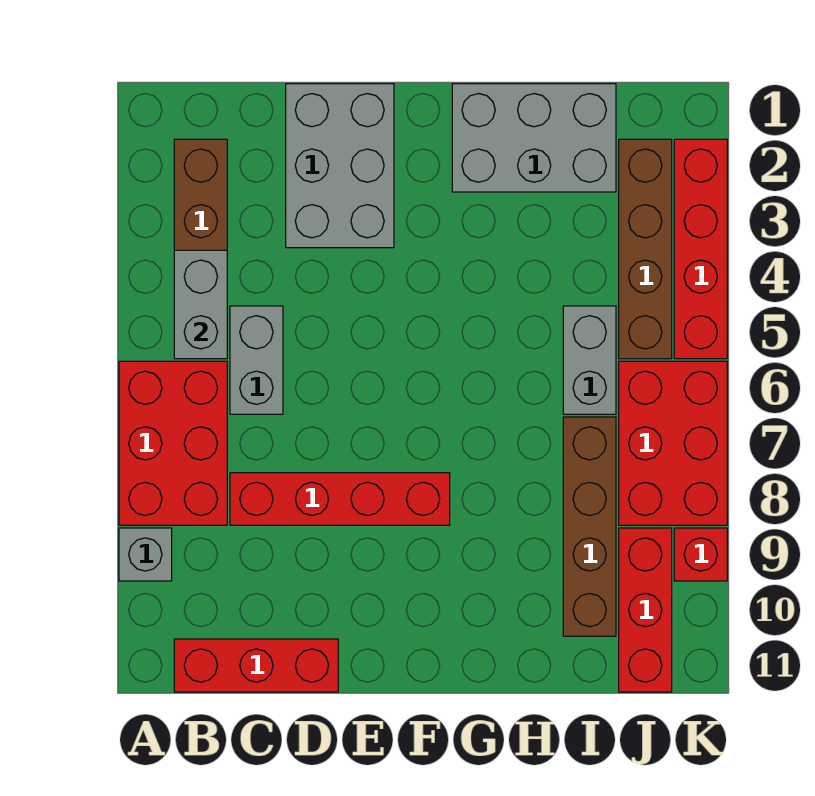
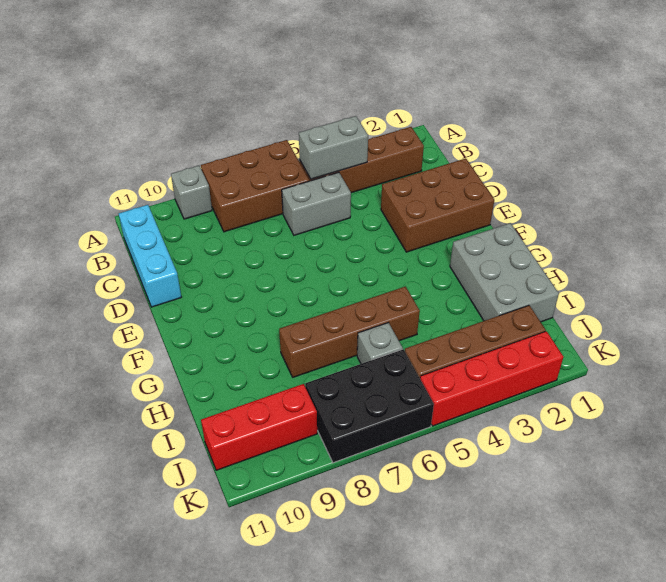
red 2x3 brick [119,361,227,525] -> brown 2x3 brick [201,140,309,232]
red 1x3 brick [174,639,338,692] -> cyan 1x3 brick [119,205,181,307]
red 1x4 brick [230,473,450,525] -> none
grey 2x3 brick [286,84,394,248] -> brown 2x3 brick [381,158,494,252]
grey 1x2 brick [563,306,616,414] -> grey 1x1 brick [357,323,403,364]
brown 1x4 brick [563,417,616,636] -> brown 1x4 brick moved to [279,287,420,377]
red 2x3 brick [619,361,727,525] -> black 2x3 brick [305,349,434,463]
red 1x1 brick [674,528,727,581] -> none

